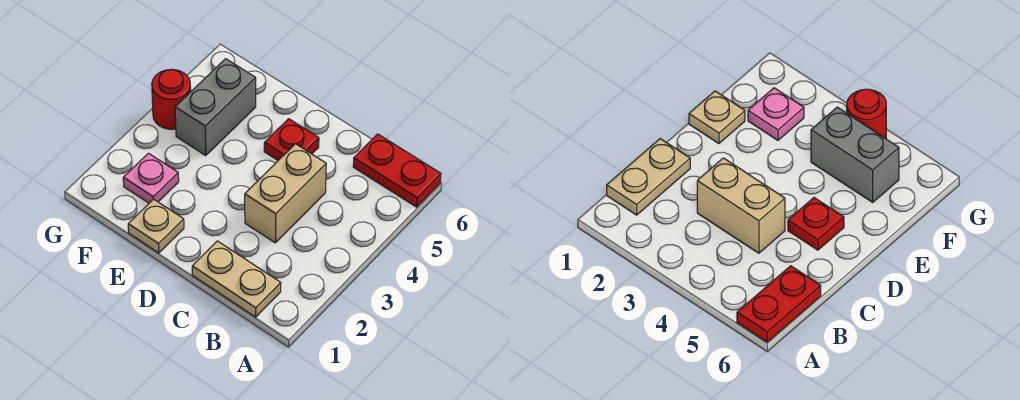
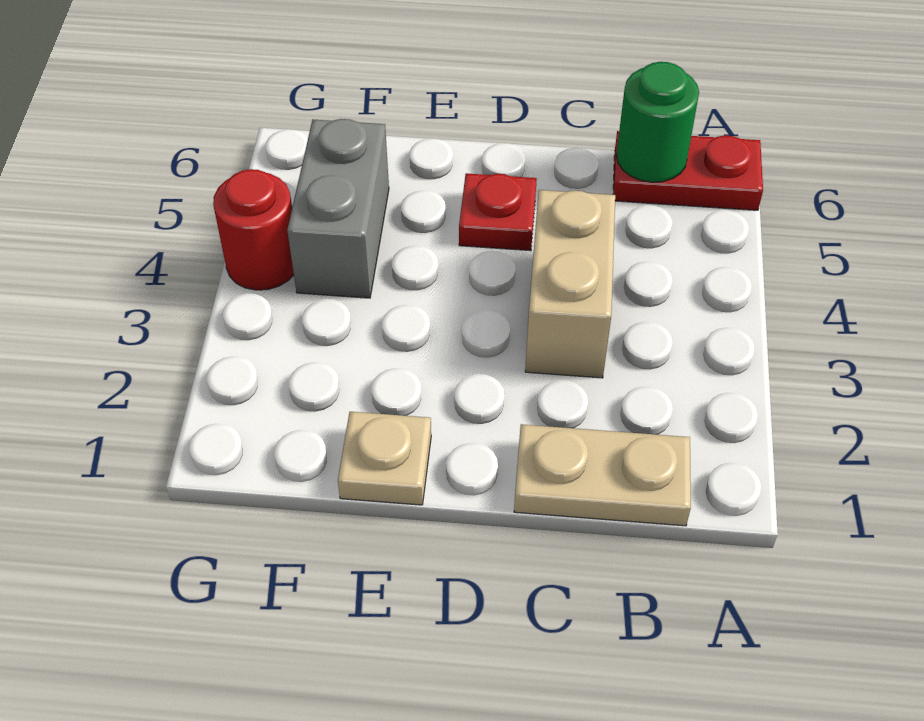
none -> green 1x1 round brick [616,62,699,182]
pink 1x1 plate [123,153,179,203] -> none

